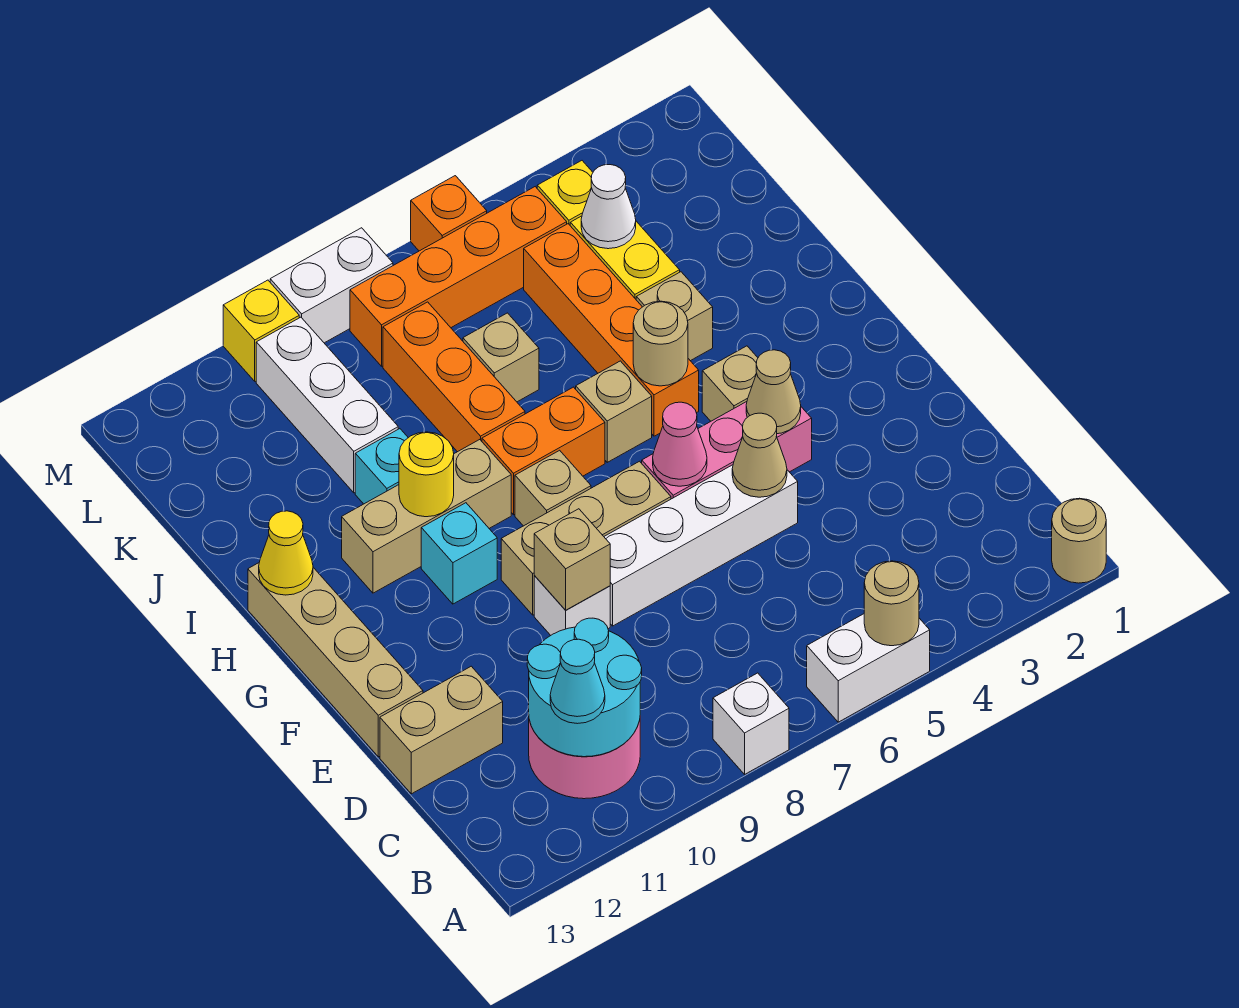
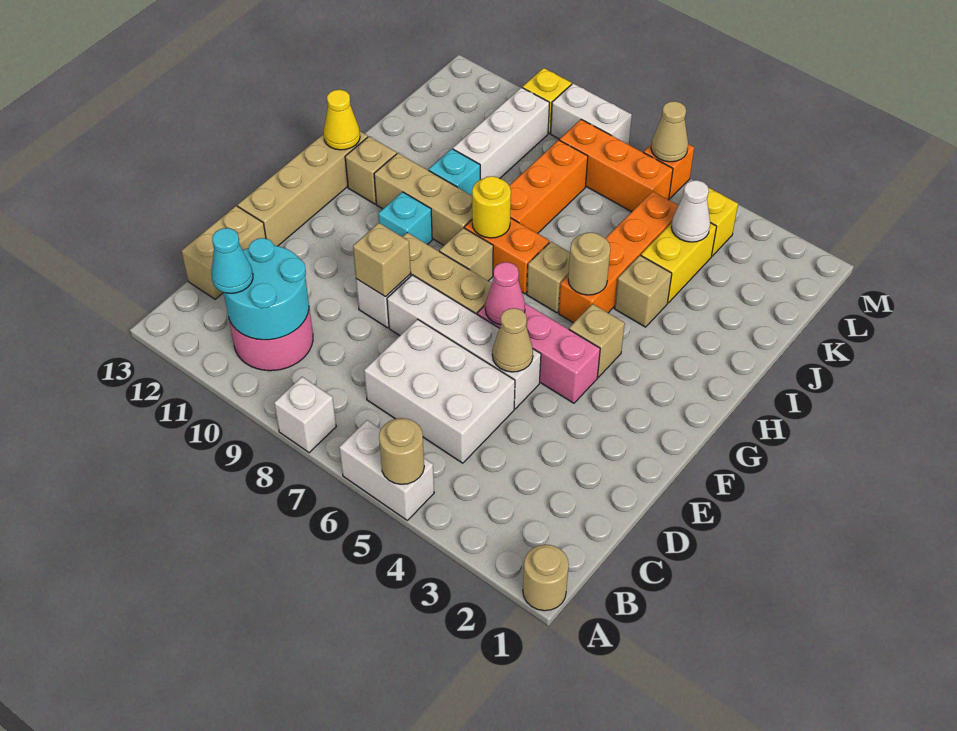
none -> white 2x3 brick [364,319,515,463]
tan 1x2 brick [380,666,503,794] -> tan 1x2 brick turned to [182,206,266,299]
tan 1x1 cone [746,350,801,434] -> tan 1x1 cone moved to [651,101,688,162]
yellow 1x1 round brick [399,432,454,517] -> yellow 1x1 round brick moved to [472,176,511,238]
tan 1x1 brick [463,313,539,402] -> tan 1x1 brick moved to [345,137,397,204]
orange 1x4 brick [350,187,567,366] -> orange 1x3 brick [560,119,673,212]

